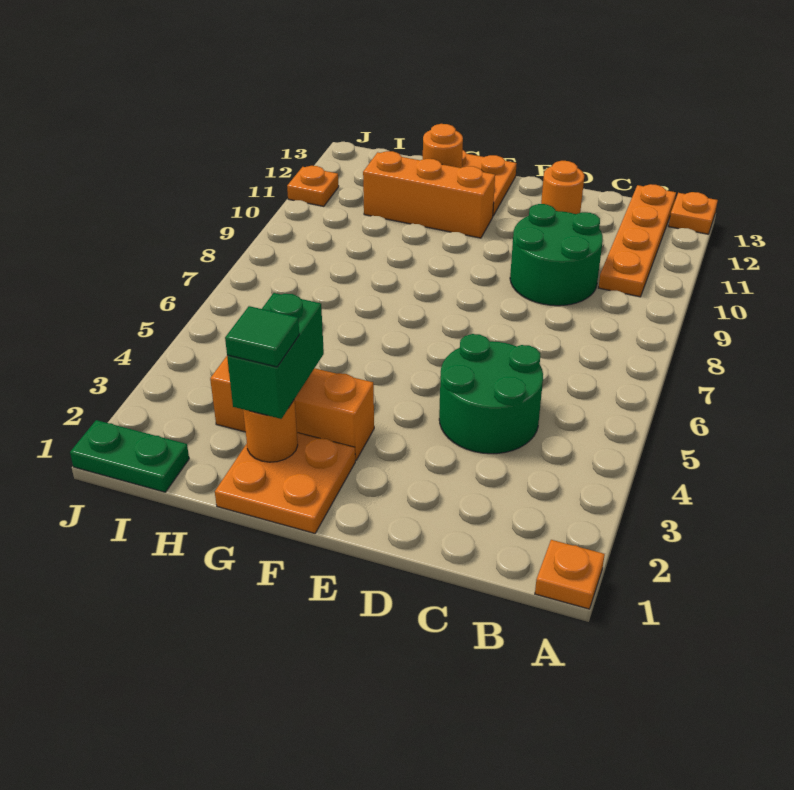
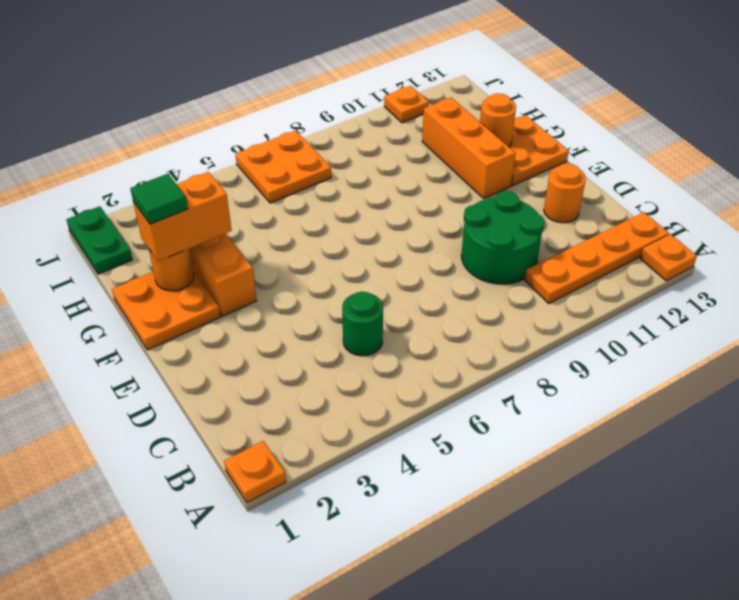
green 2x2 round brick [439,334,543,454] -> green 1x1 round brick [342,292,383,356]
green 1x2 brick [227,293,324,419] -> orange 1x2 brick [133,172,232,261]
none -> orange 2x2 plate [235,130,331,203]

